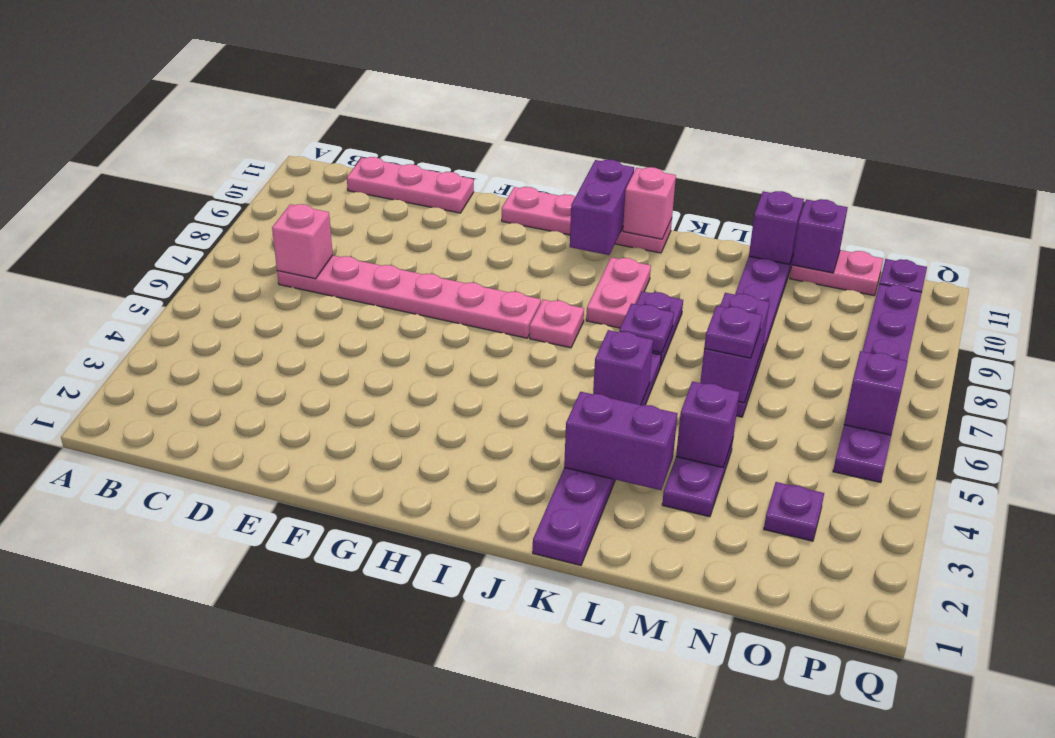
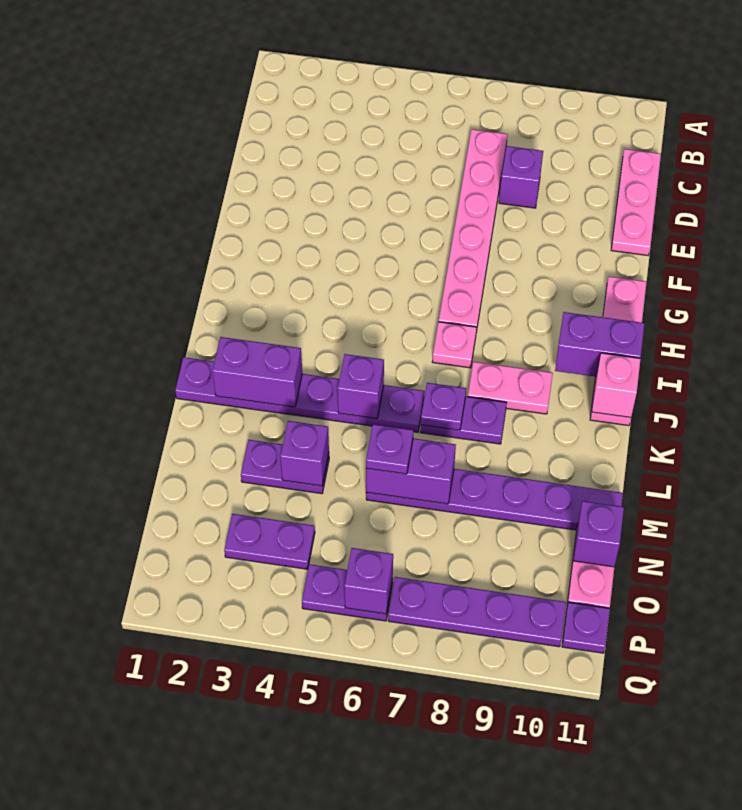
pink 1x1 brick [272,204,333,279] -> none
purple 1x2 brick [564,392,678,490] -> purple 1x2 brick turned to [213,337,302,407]
purple 1x1 brick [749,191,804,264] -> purple 1x1 brick moved to [499,146,543,208]
purple 1x1 plate [764,482,824,541] -> purple 1x2 plate [224,514,315,569]

